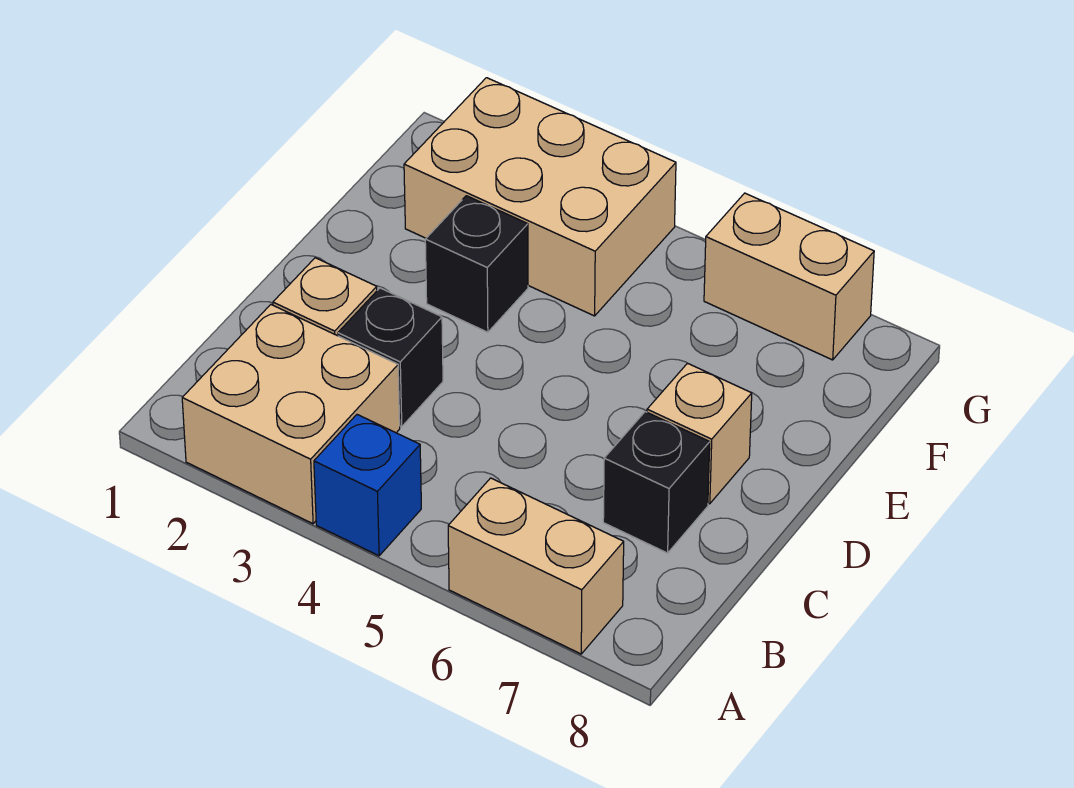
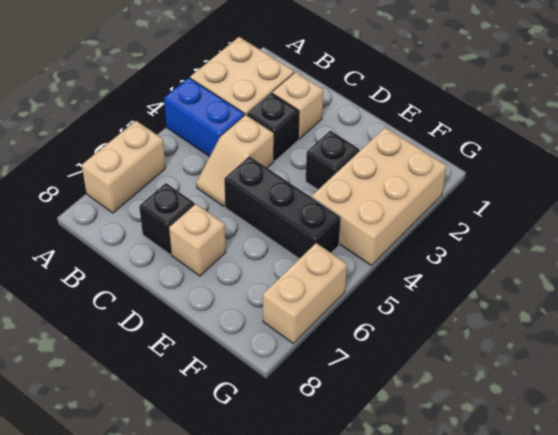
blue 1x1 brick [314,415,421,556] -> blue 1x2 brick [164,78,244,157]
none -> tan 1x2 slope [196,115,274,207]
none -> black 1x3 brick [224,156,341,259]

